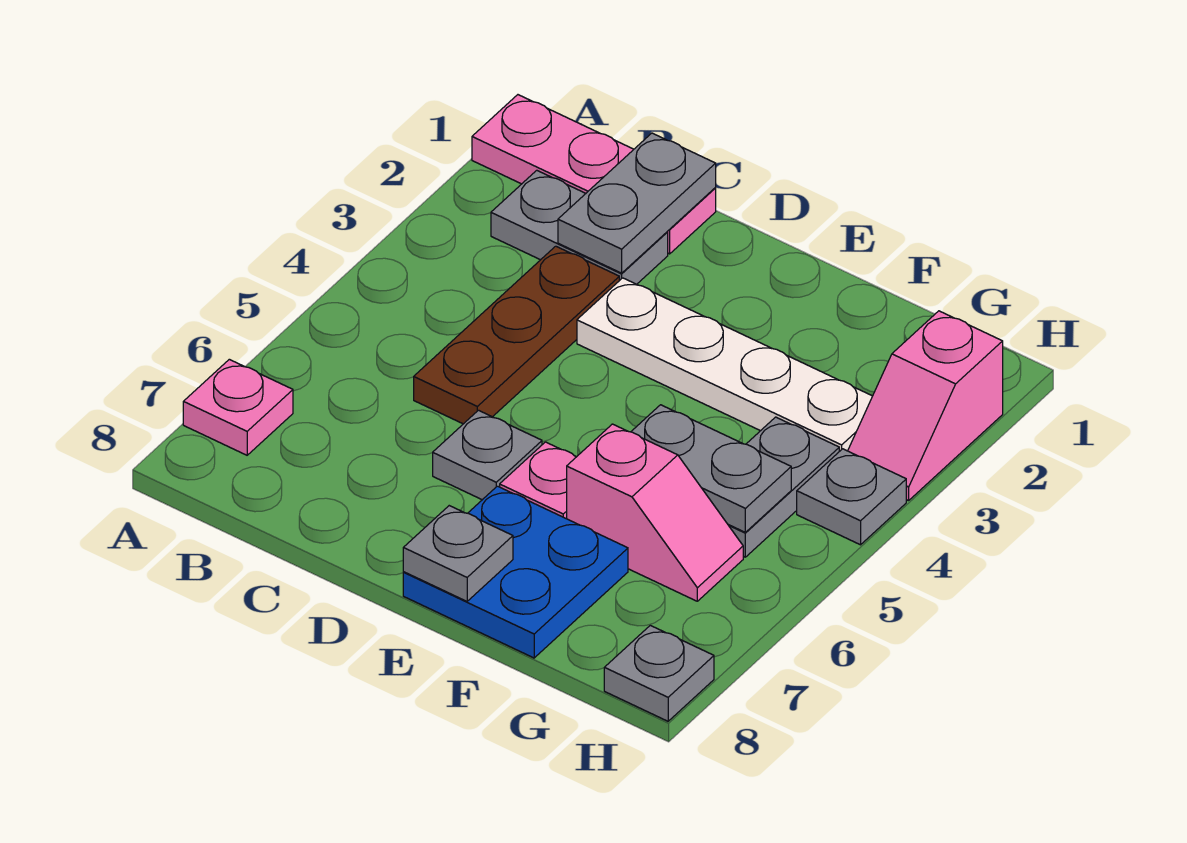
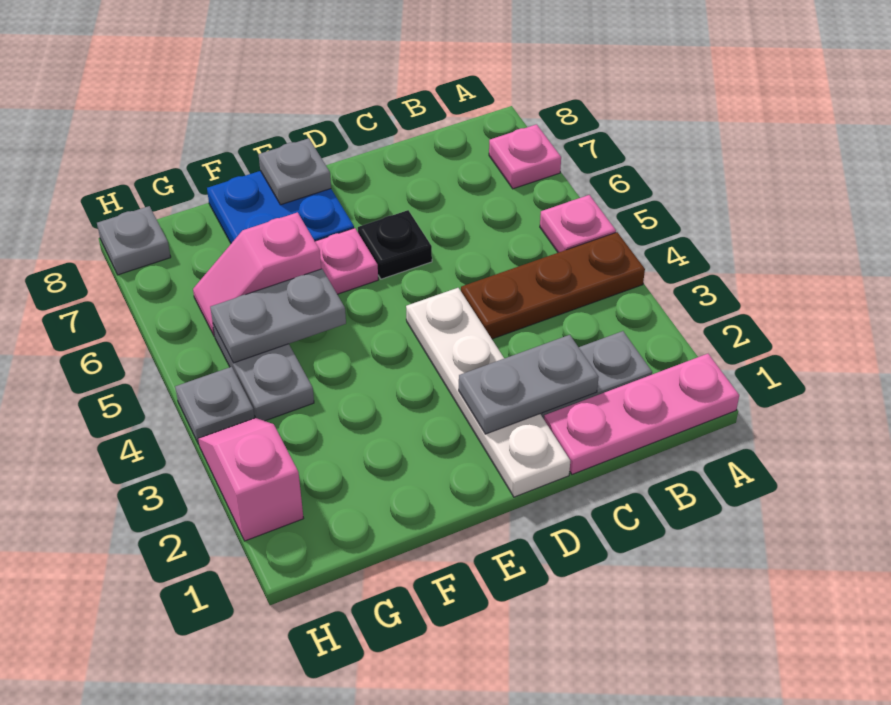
none -> pink 1x1 plate [540,195,616,253]
grey 1x2 plate [558,133,716,273] -> grey 1x2 plate turned to [459,335,598,434]
brown 1x3 plate [414,246,619,424] -> brown 1x3 plate turned to [461,232,645,339]
white 1x4 plate [577,278,872,451] -> white 1x4 plate turned to [406,288,570,497]
grey 1x1 plate [433,410,542,500] -> black 1x1 plate [358,210,432,279]

